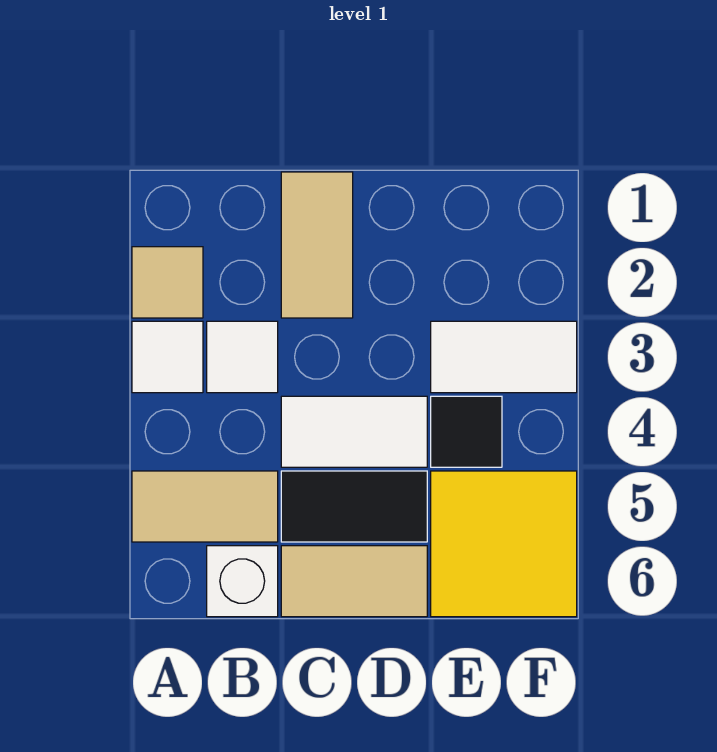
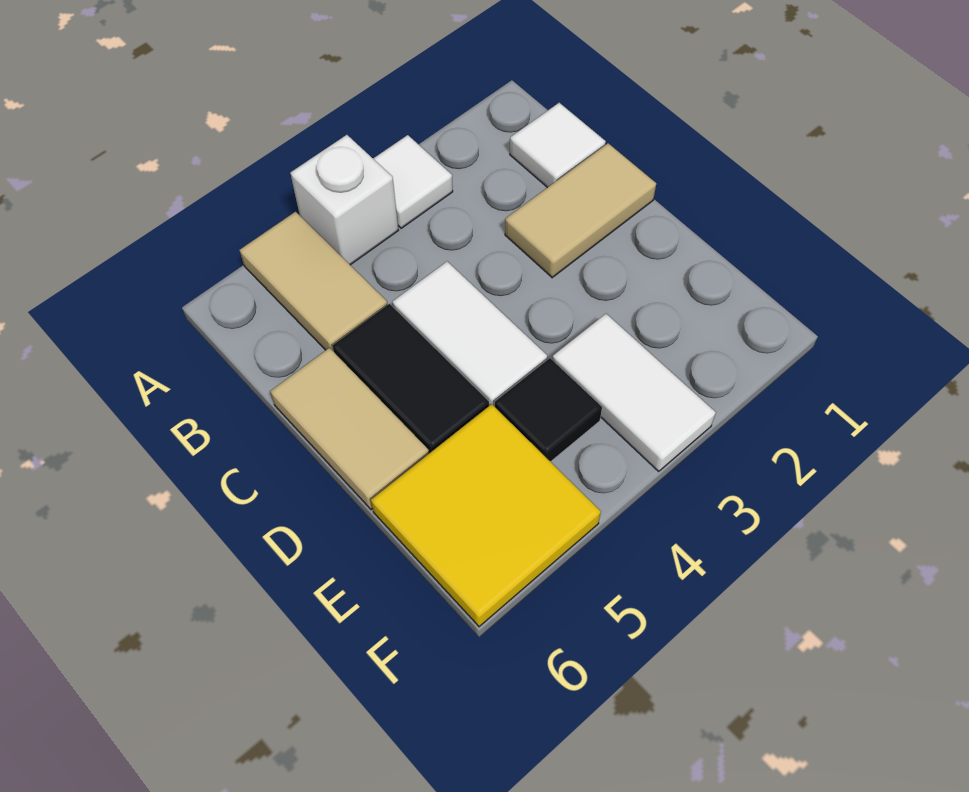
tan 1x1 tile [132,247,203,318] -> none
white 1x1 tile [207,321,278,393] -> white 1x1 tile moved to [510,103,606,188]
white 1x1 brick [207,546,278,617] -> white 1x1 brick moved to [290,135,398,265]

